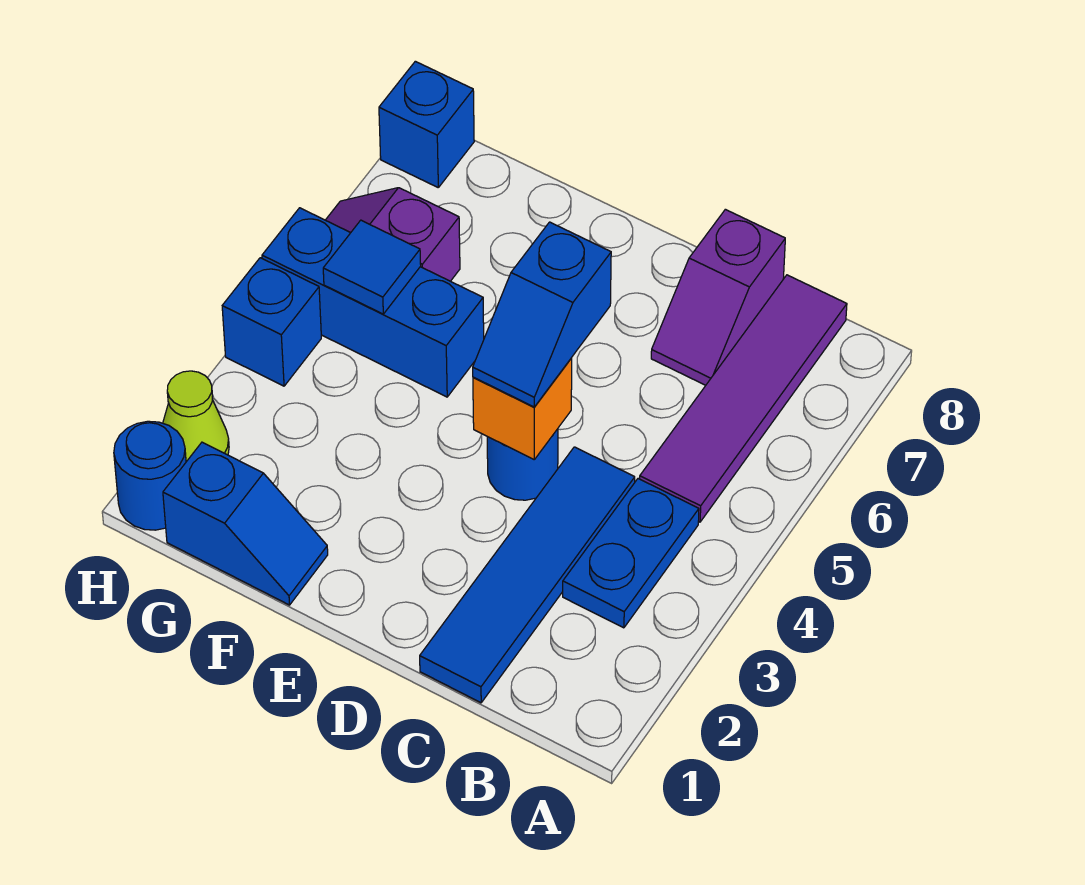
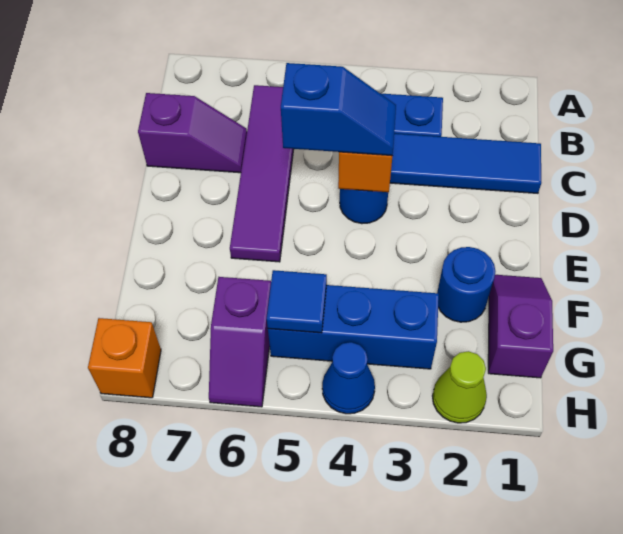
purple 1x4 tile [640,275,847,522] -> purple 1x4 tile turned to [230,85,294,262]
blue 1x2 slope [163,442,328,605] -> purple 1x2 slope [488,275,553,378]
blue 1x3 brick [262,208,484,397] -> blue 1x3 brick turned to [268,285,439,369]
blue 1x1 round brick [114,421,186,530] -> blue 1x1 round brick moved to [437,247,495,322]
blue 1x1 brick [222,258,321,386] -> blue 1x1 cone [322,342,375,414]
blue 1x1 brick [379,61,474,187] -> orange 1x1 brick [88,318,161,398]

